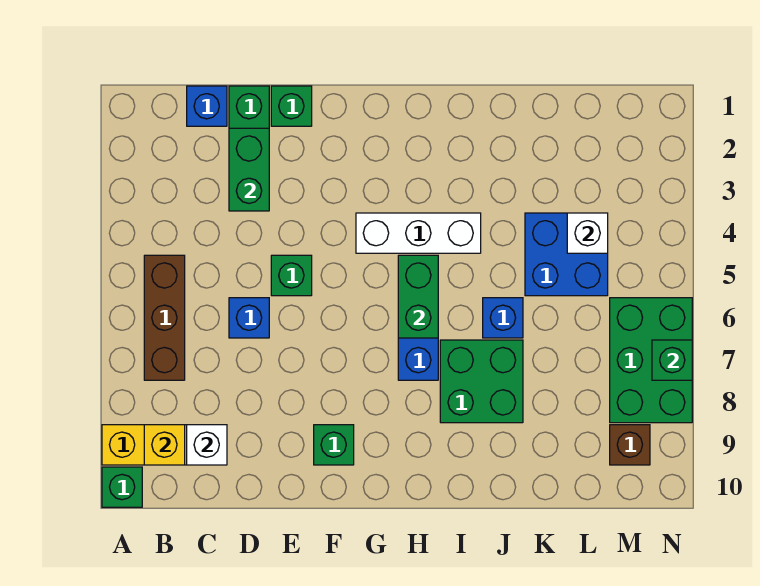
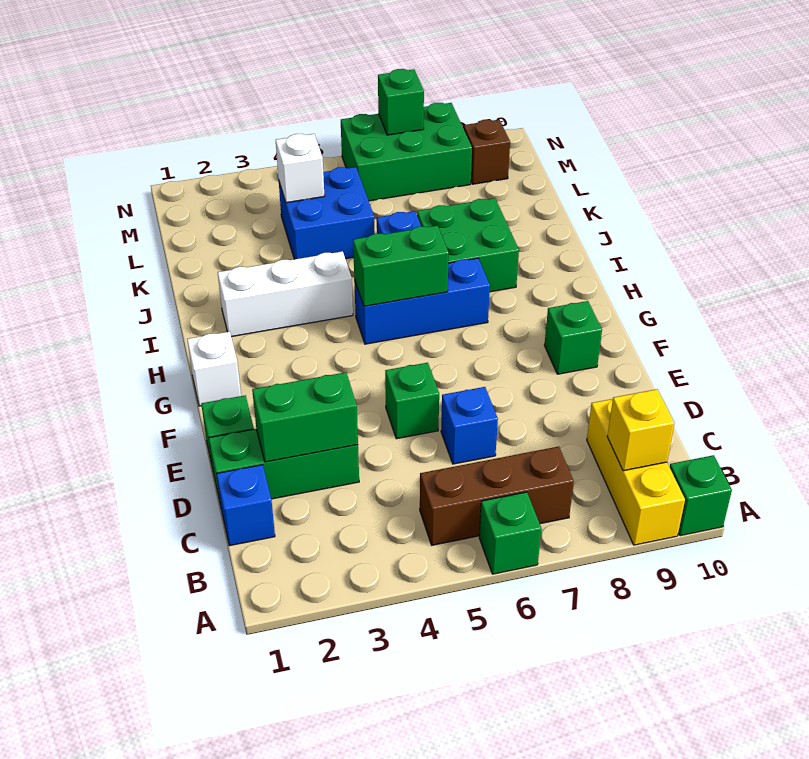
none -> green 1x1 brick [479,492,541,574]
white 1x1 brick [187,425,227,465] -> white 1x1 brick moved to [187,331,241,406]
white 1x3 brick [356,213,481,253] -> white 1x3 brick turned to [218,251,353,337]

